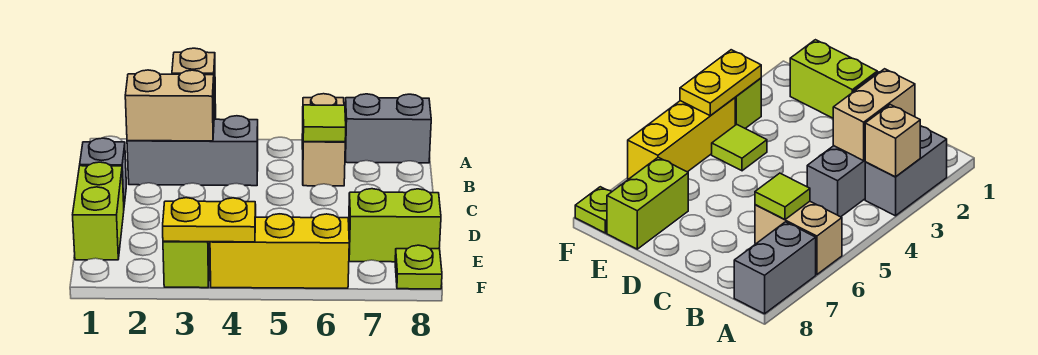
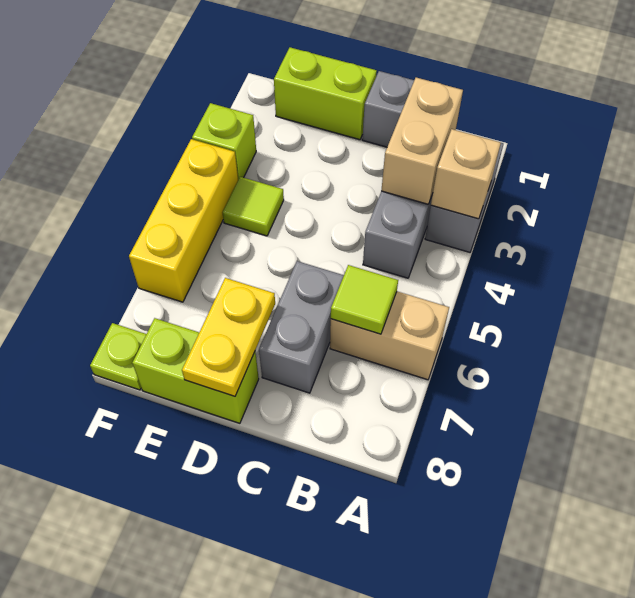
grey 1x2 brick [345,94,431,163] -> grey 1x2 brick moved to [259,261,344,393]
lime 1x2 brick [349,189,441,262] -> lime 1x2 brick turned to [132,318,259,423]
yellow 1x2 plate [163,198,256,242] -> yellow 1x2 plate moved to [182,278,275,396]

